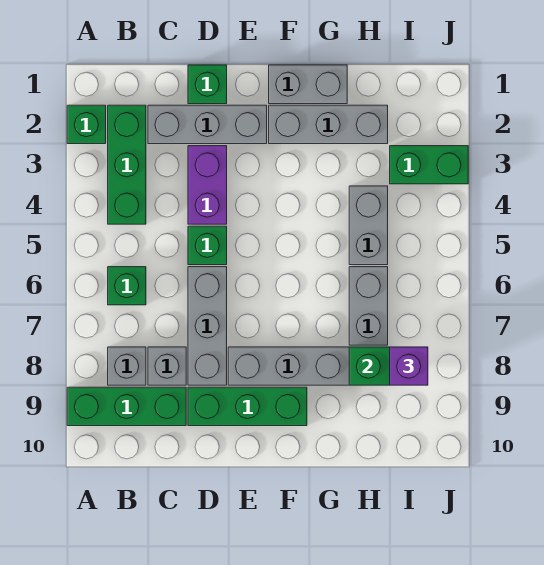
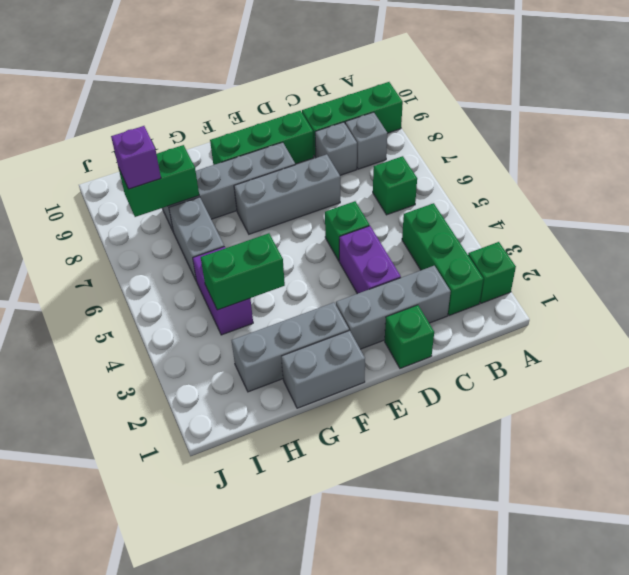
grey 1x3 brick [188,267,227,385] -> grey 1x3 brick turned to [234,154,340,234]
grey 1x2 brick [349,186,388,265] -> purple 1x2 brick [193,247,253,335]
green 1x2 brick [390,146,468,184] -> green 1x2 brick moved to [201,233,285,310]

